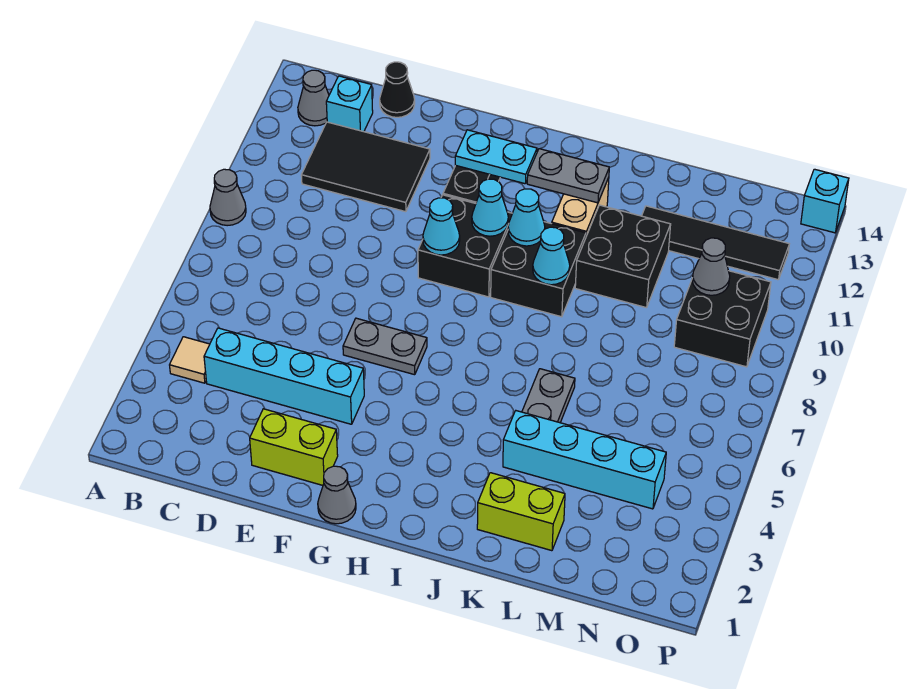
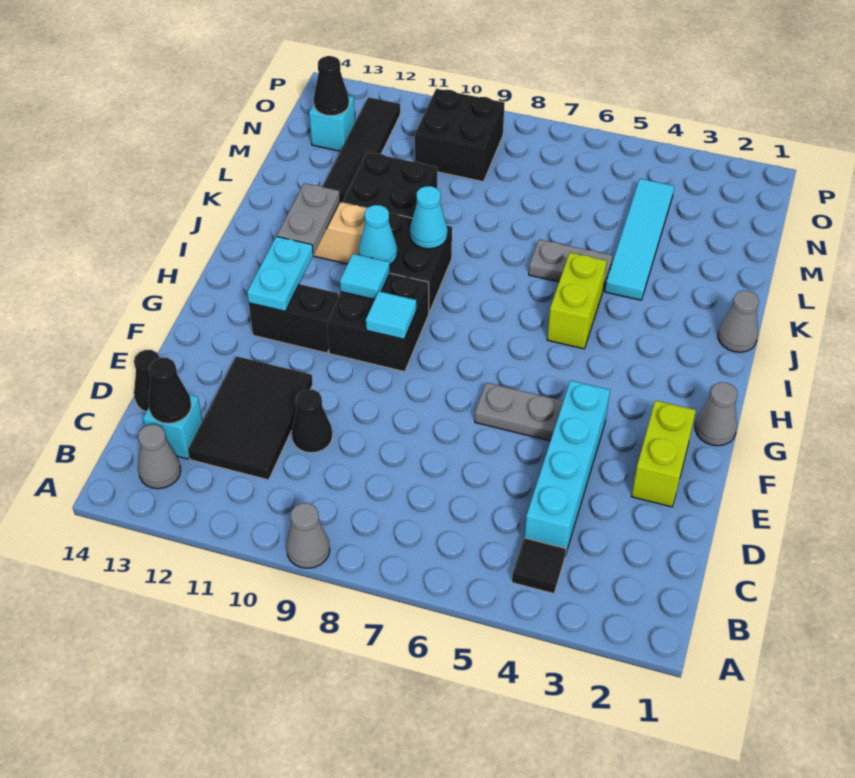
tan 1x1 tile [170,337,210,383] -> black 1x1 tile [512,538,566,594]
none -> black 1x1 cone [148,358,191,423]
none -> black 1x1 cone [291,389,332,453]
grey 1x2 plate [343,318,427,375] -> grey 1x2 plate turned to [475,383,563,441]
cyan 1x1 cone [423,198,460,255] -> cyan 1x1 tile [366,291,416,339]
cyan 1x1 cone [472,179,508,236] -> cyan 1x1 tile [340,254,390,300]
lime 1x2 brick [477,473,565,551] -> lime 1x2 brick moved to [547,253,607,349]
cyan 1x4 brick [503,411,666,509] -> cyan 1x4 tile [605,179,674,300]
grey 1x1 cone [692,238,730,295] -> grey 1x1 cone moved to [718,291,759,352]
none -> black 1x1 cone [314,56,349,116]
cyan 1x1 brick [801,169,849,233] -> cyan 1x1 brick moved to [309,96,355,151]

